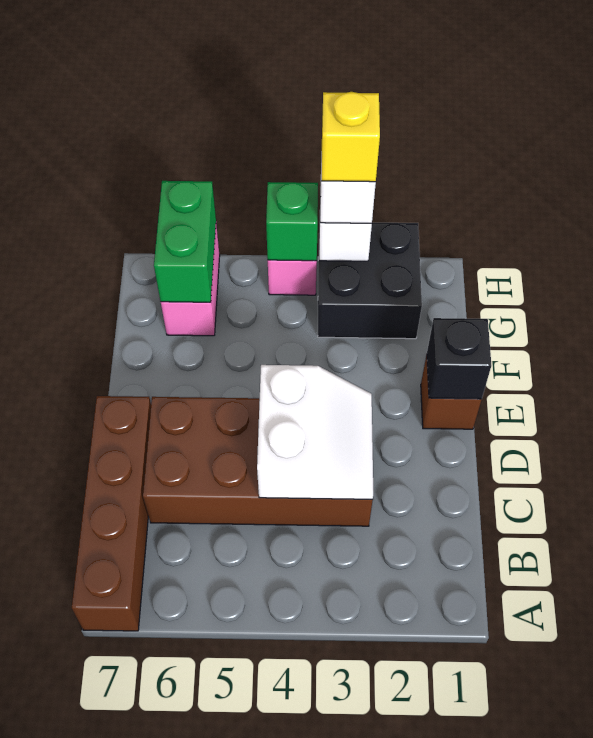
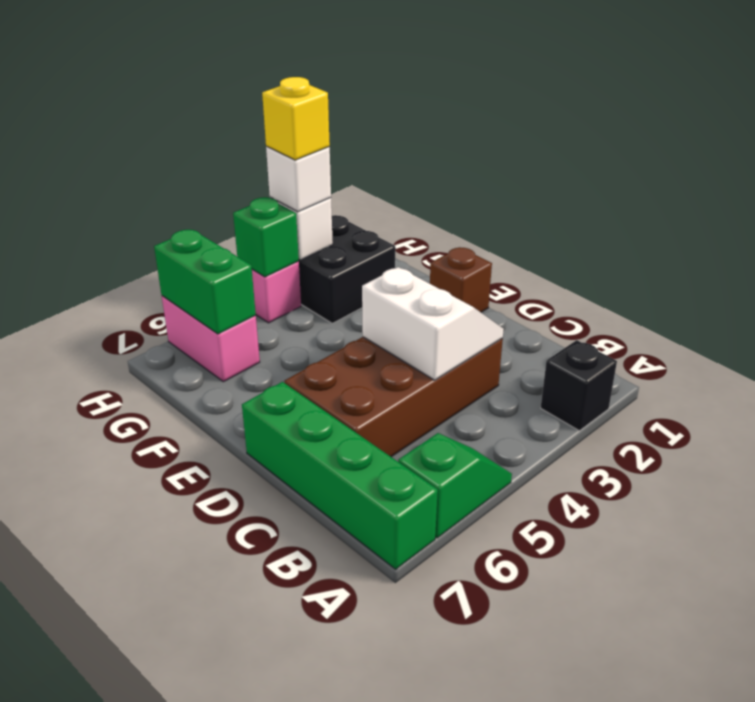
none -> green 1x2 slope [398,433,512,538]
brown 1x4 brick [72,396,151,631] -> green 1x4 brick [242,382,438,569]
black 1x1 brick [427,318,491,399] -> black 1x1 brick moved to [541,340,617,431]

